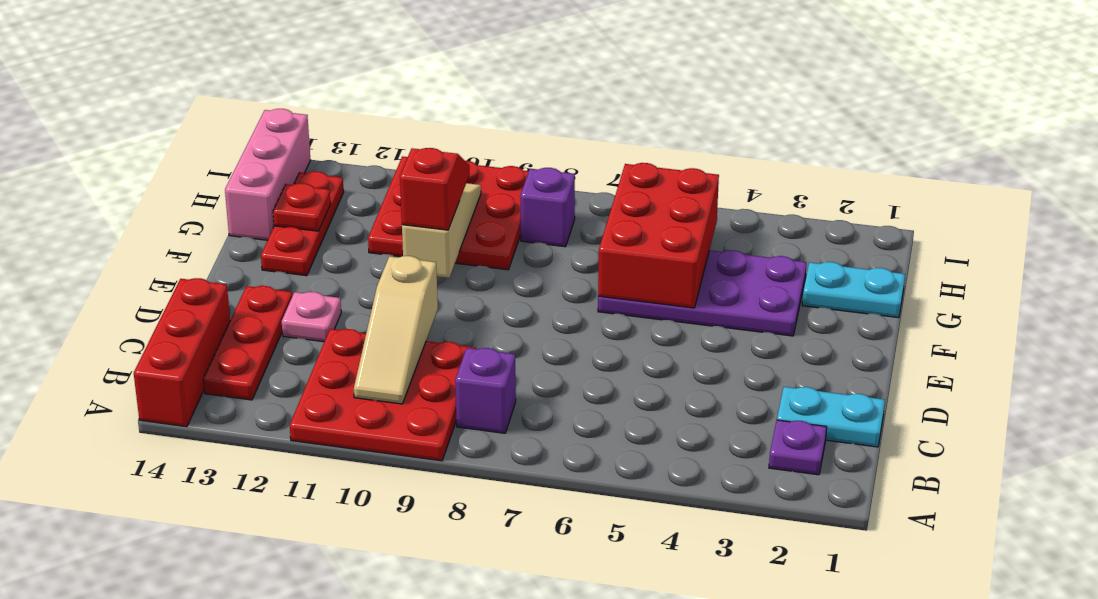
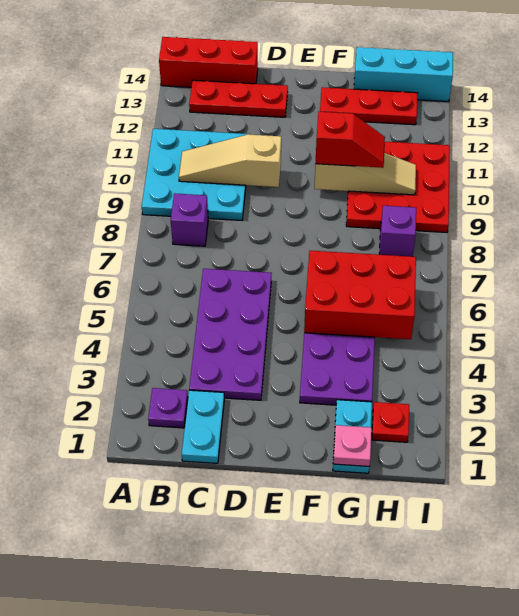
red 3x3 plate [290,329,476,461] -> cyan 3x3 plate [142,129,250,220]
none -> purple 2x4 plate [189,269,272,400]
pink 1x1 plate [282,292,341,342] -> pink 1x1 plate moved to [333,425,372,466]
red 1x1 plate [273,183,331,231] -> red 1x1 plate moved to [372,402,409,442]
pink 1x3 brick [225,109,310,240] -> cyan 1x3 brick [354,47,453,102]

